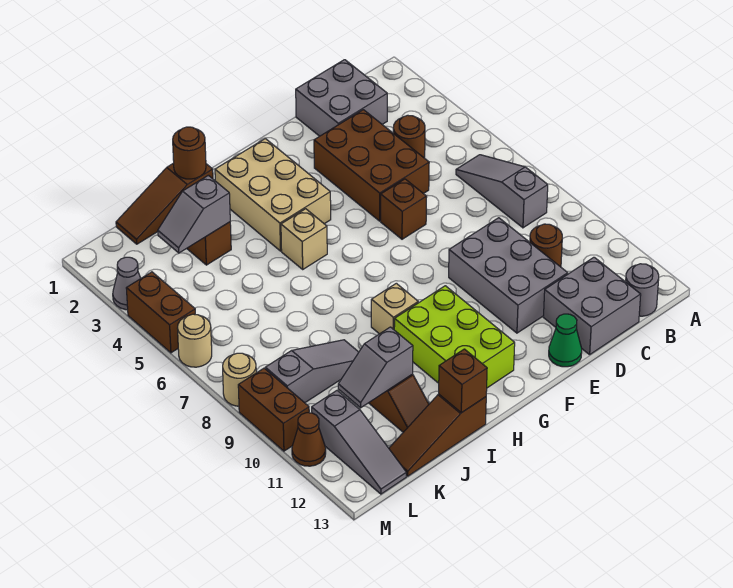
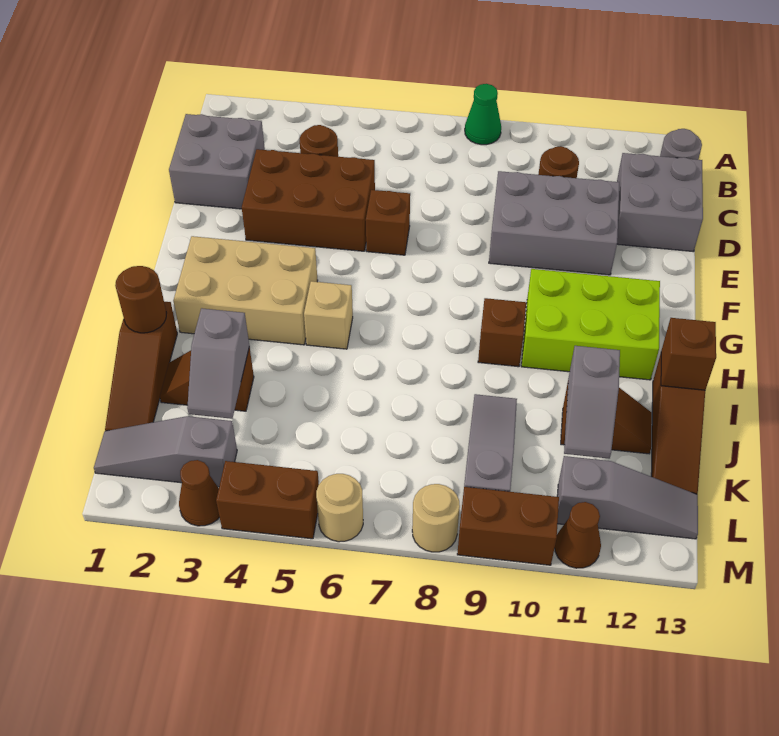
grey 1x3 slope [456,155,548,228] -> grey 1x3 slope moved to [94,416,237,487]
green 1x1 cone [549,314,582,367] -> green 1x1 cone moved to [465,84,501,145]
tan 1x1 brick [371,283,418,334] -> brown 1x1 brick [478,298,526,367]
grey 1x1 cone [113,257,141,310] -> brown 1x1 cone [179,460,219,526]

